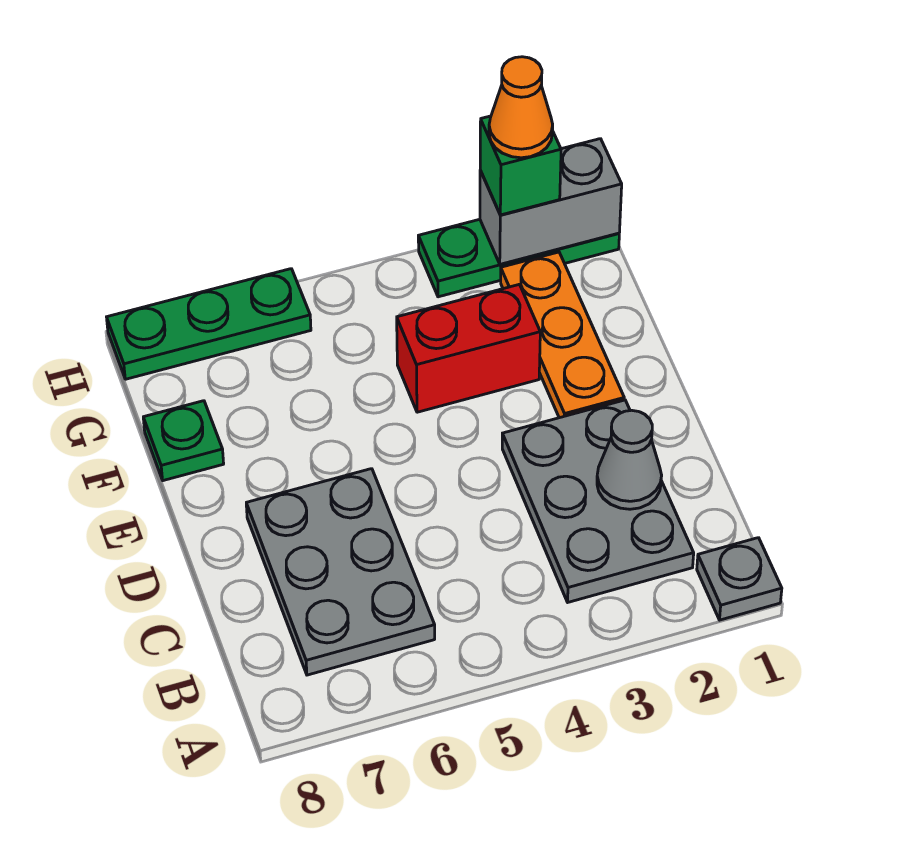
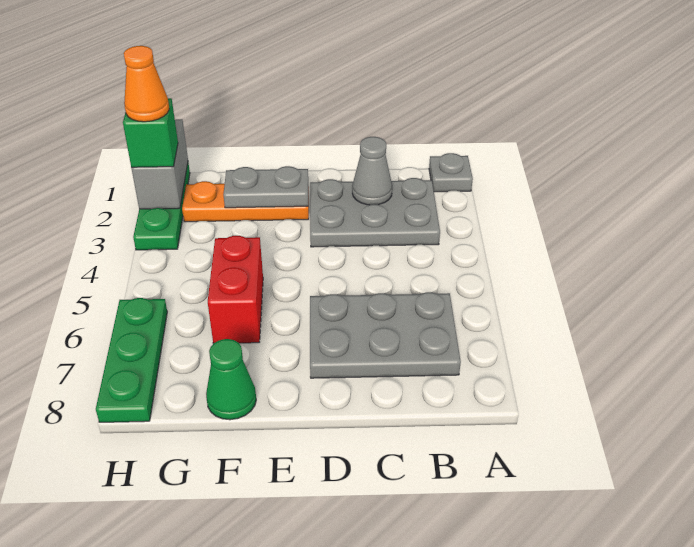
none -> grey 1x2 plate [223,166,308,208]
red 1x2 brick [397,284,540,412] -> red 1x2 brick moved to [208,236,263,344]
green 1x1 plate [143,401,224,481] -> green 1x1 cone [206,339,256,420]

